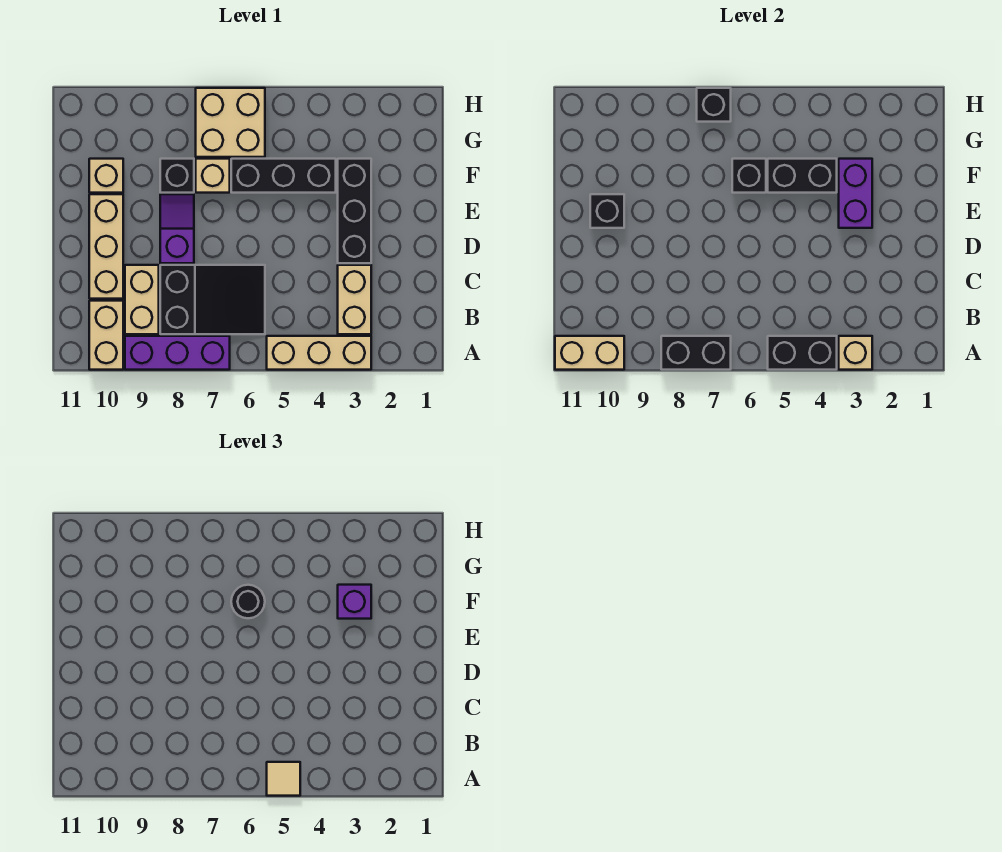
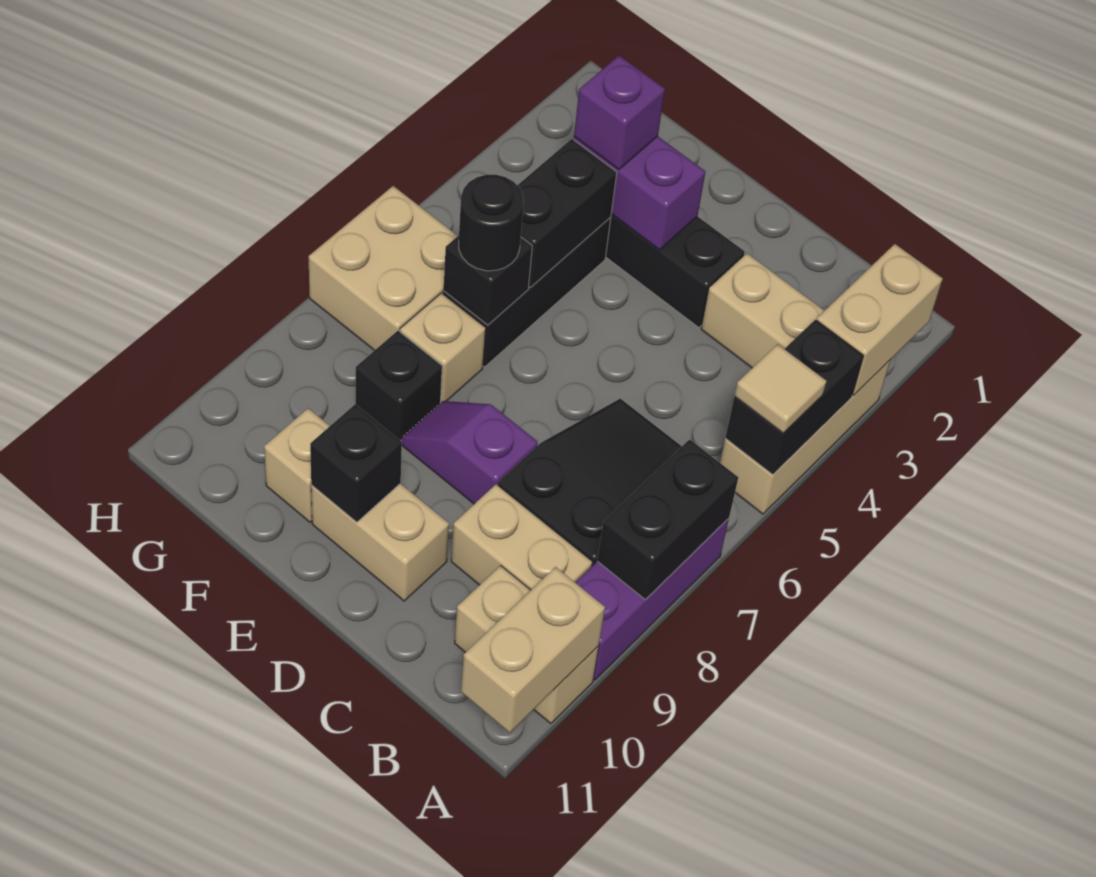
tan 1x1 brick [839,336,872,370] -> tan 1x2 brick [817,244,943,395]
tan 1x3 brick [89,194,123,299] -> tan 1x2 brick [311,484,449,601]
black 1x1 brick [697,88,731,122] -> none

